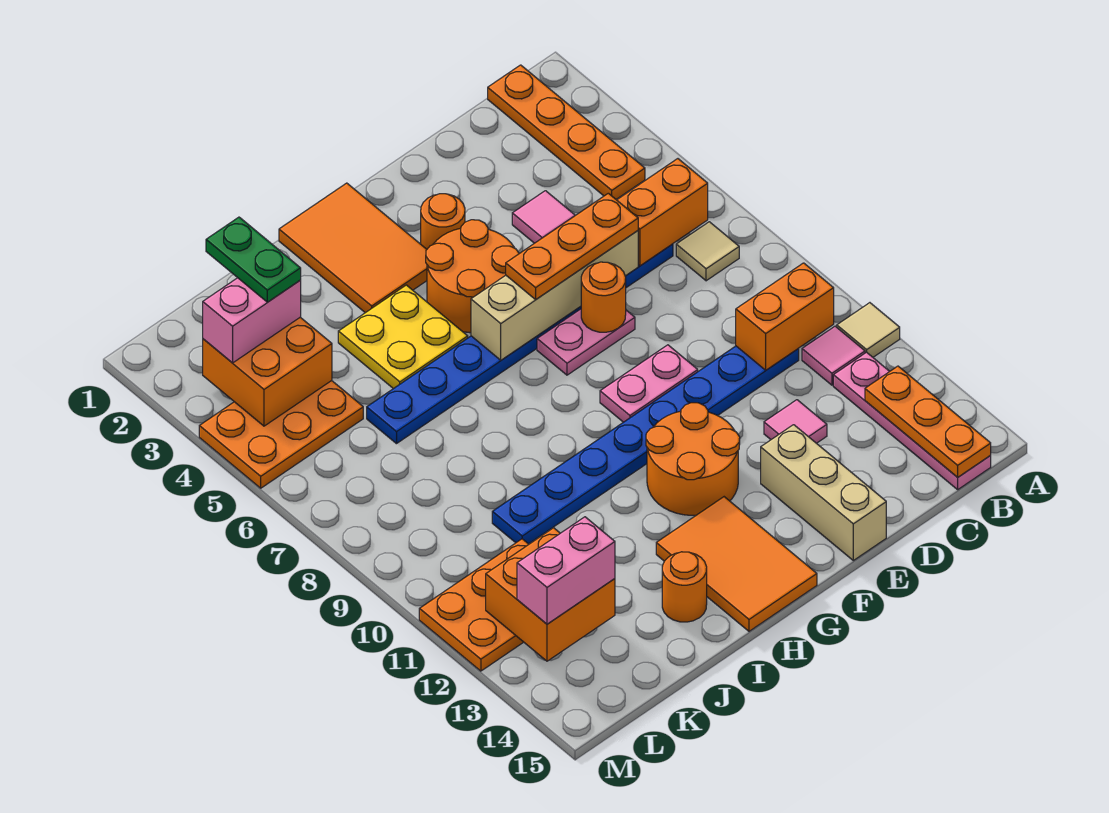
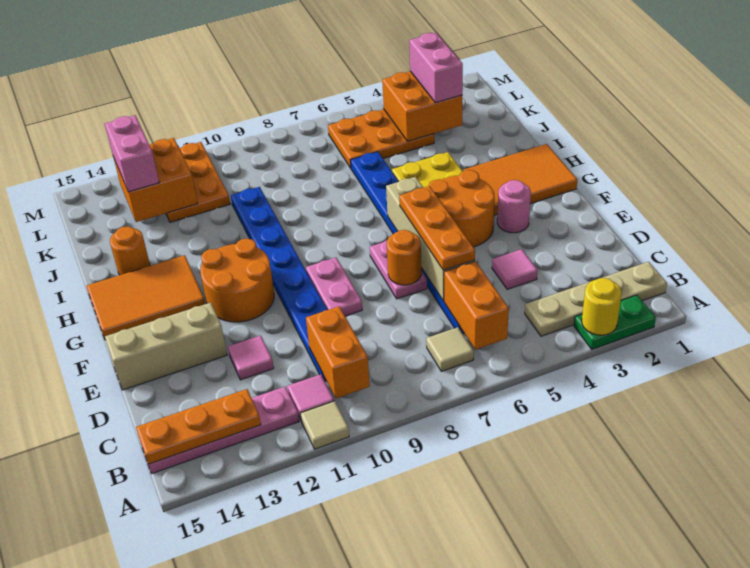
none -> yellow 1x1 round brick [582,278,622,335]
orange 1x4 plate [488,65,645,199] -> tan 1x4 plate [525,262,667,336]
orange 1x1 round brick [421,194,465,249] -> pink 1x1 round brick [497,180,531,233]
green 1x2 plate [206,217,301,302] -> green 1x2 plate moved to [574,295,656,349]
orange 2x3 plate [199,381,363,488] -> orange 2x3 plate turned to [328,109,434,168]

